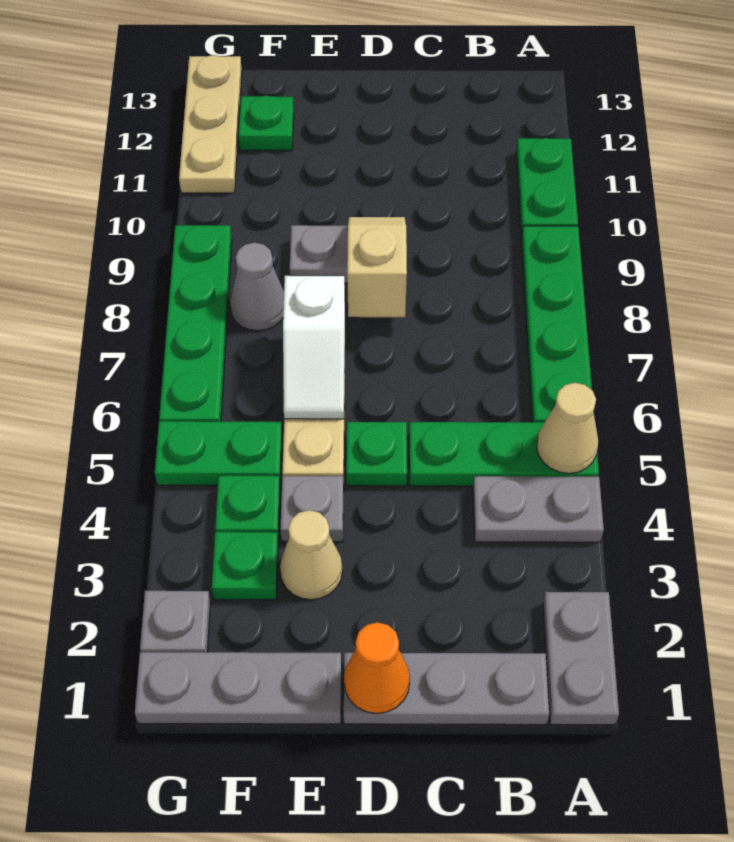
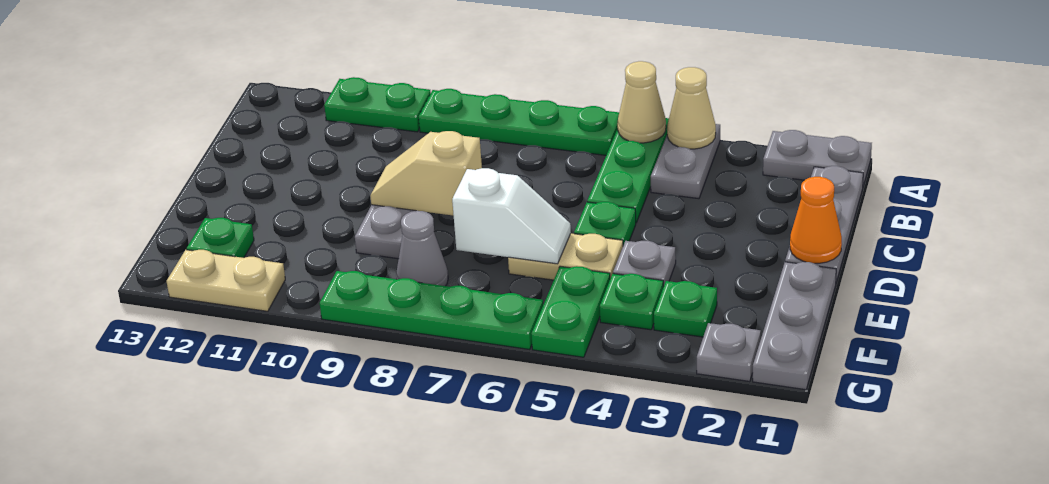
tan 1x1 cone [280,510,343,600] -> tan 1x1 cone moved to [667,67,716,149]
tan 1x3 plate [179,55,242,193] -> tan 1x2 plate [166,250,285,311]

